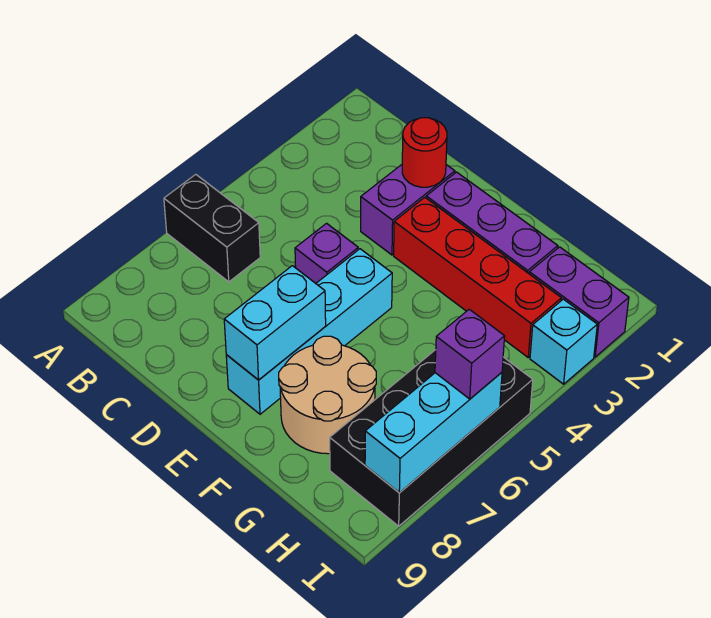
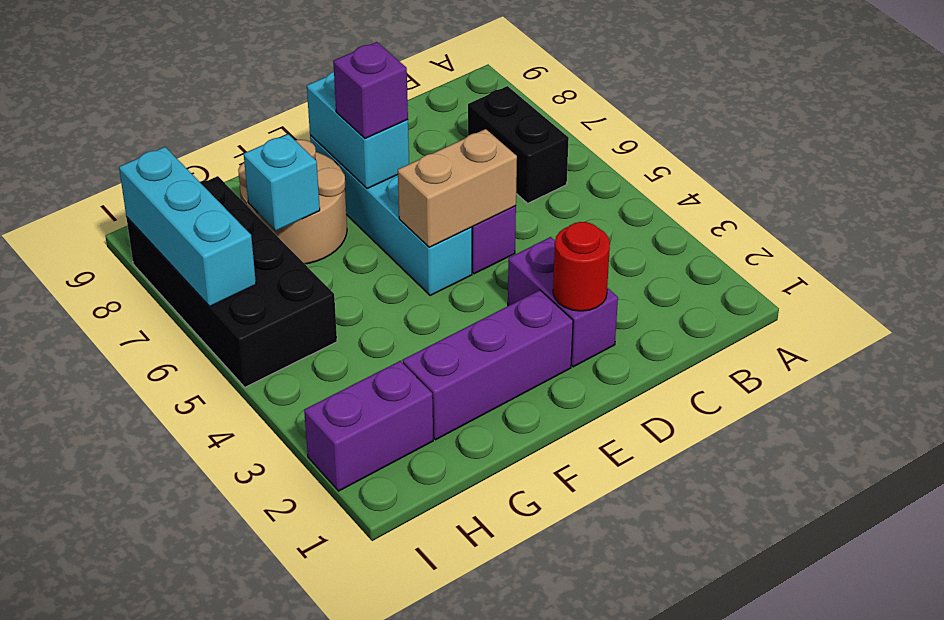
black 1x2 brick [164,174,260,282] -> black 1x2 brick turned to [468,86,569,203]
none -> tan 1x2 brick [398,129,517,247]
red 1x4 brick [394,197,561,357] -> none
cyan 1x1 brick [530,299,597,384] -> cyan 1x1 brick moved to [244,134,320,231]
purple 1x1 brick [435,309,505,399] -> purple 1x1 brick moved to [333,42,408,138]

